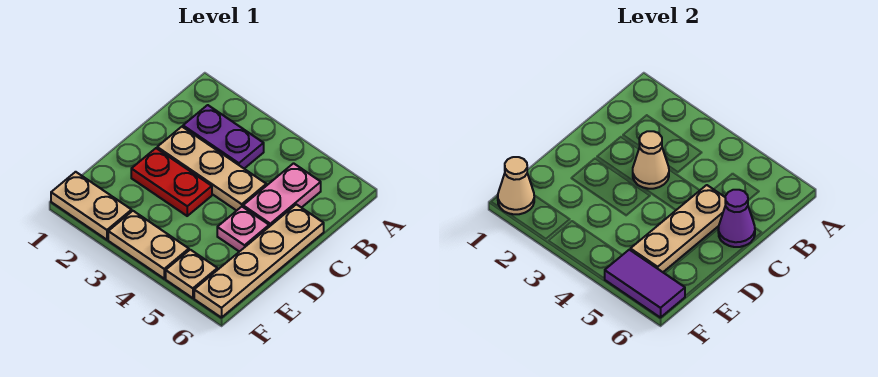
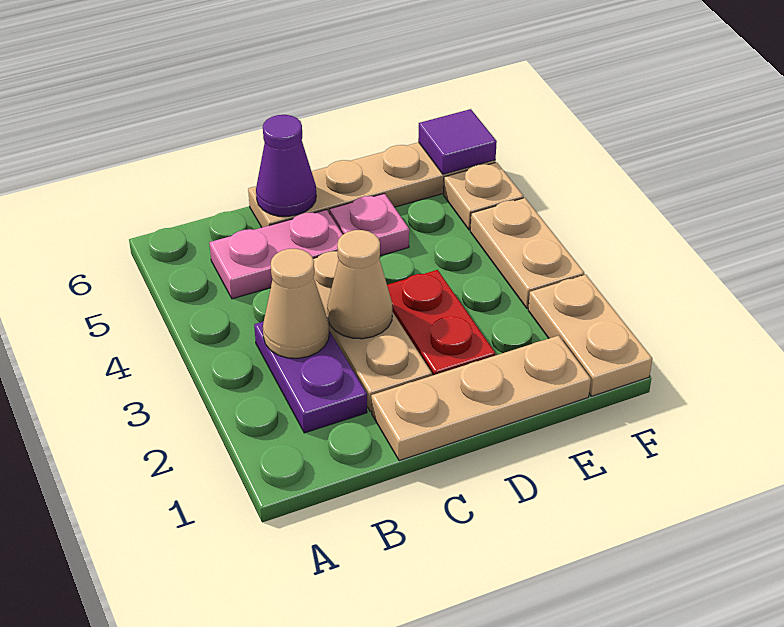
tan 1x3 plate [630,185,726,272] -> tan 1x3 plate moved to [371,335,591,461]
tan 1x1 cone [498,157,534,214] -> tan 1x1 cone moved to [263,249,329,358]
purple 1x2 tile [605,250,685,318] -> purple 1x1 tile [418,109,497,174]

